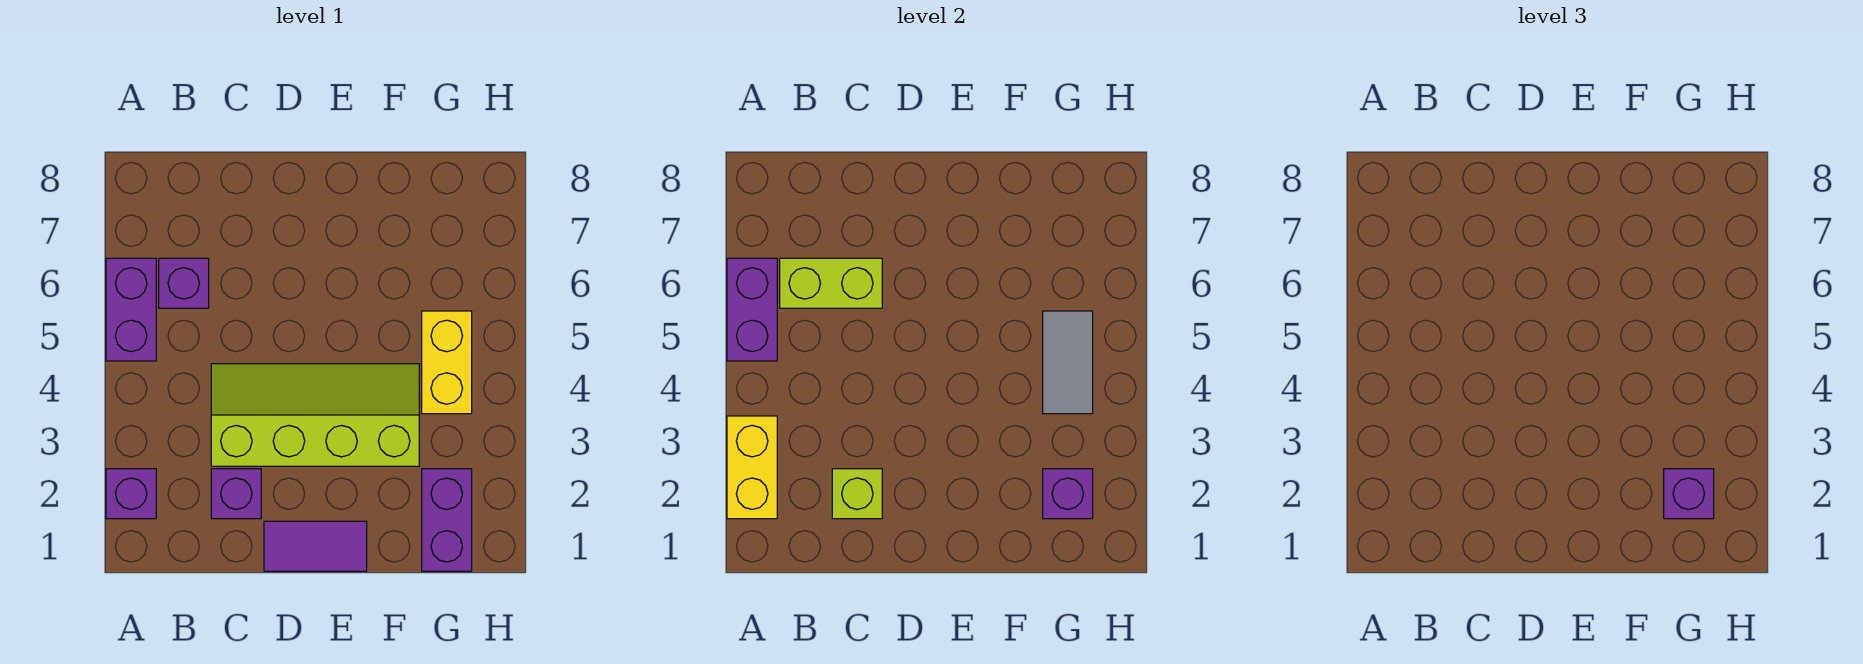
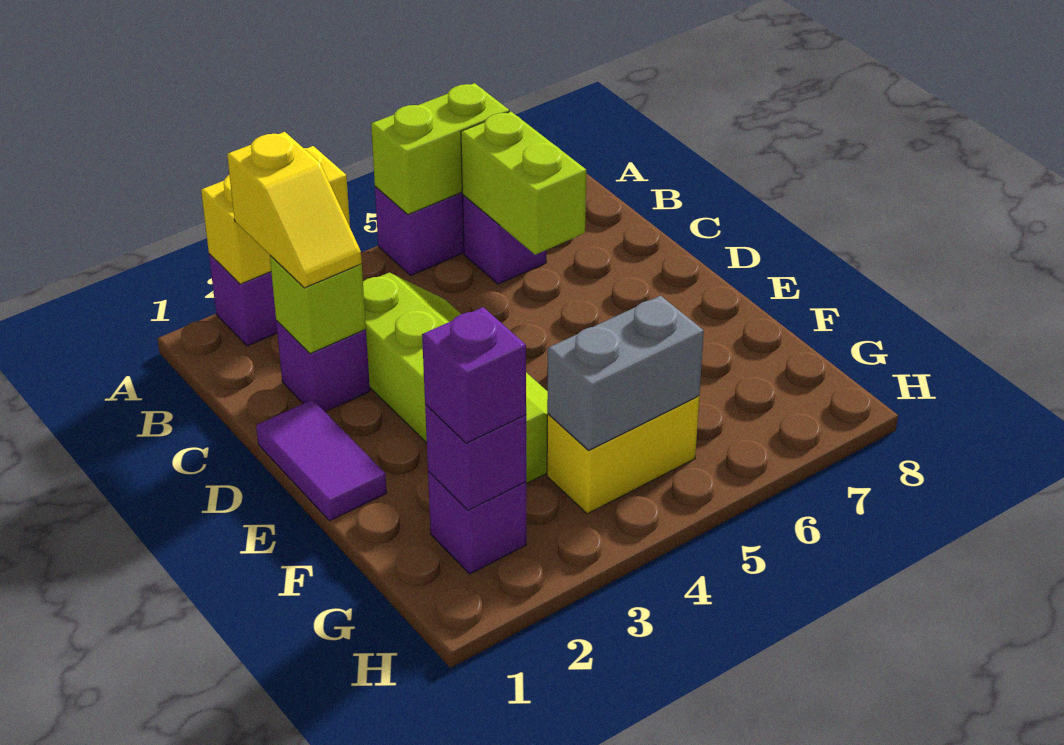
purple 1x2 brick [727,258,777,361] -> lime 1x2 brick [371,83,509,215]
none -> yellow 1x2 slope [227,132,362,288]
purple 1x2 brick [422,469,472,571] -> purple 1x1 brick [428,471,526,574]
grey 1x2 tile [1043,311,1093,414] -> grey 1x2 brick [547,296,704,450]

